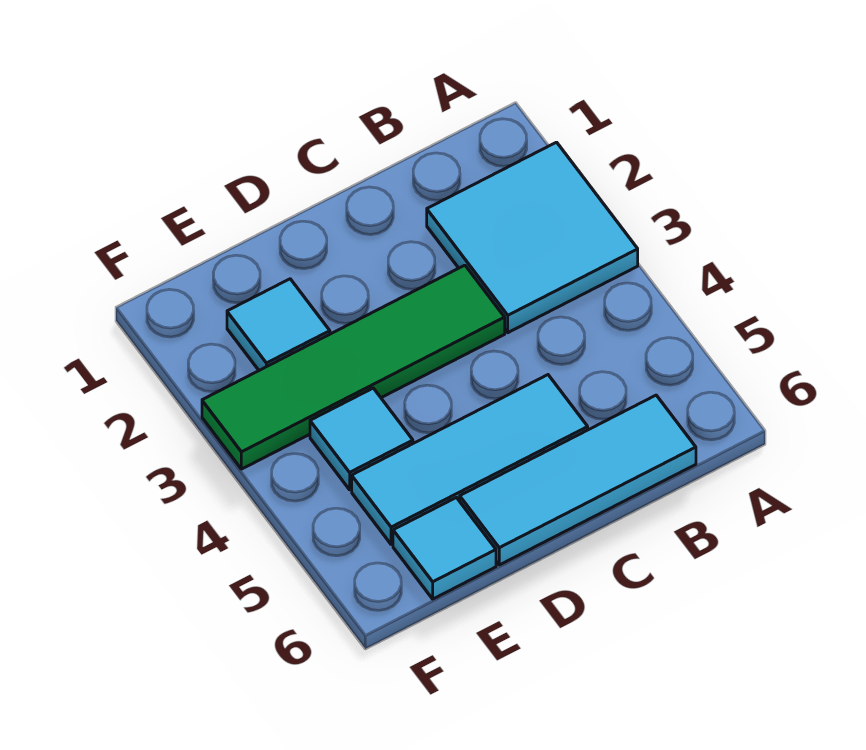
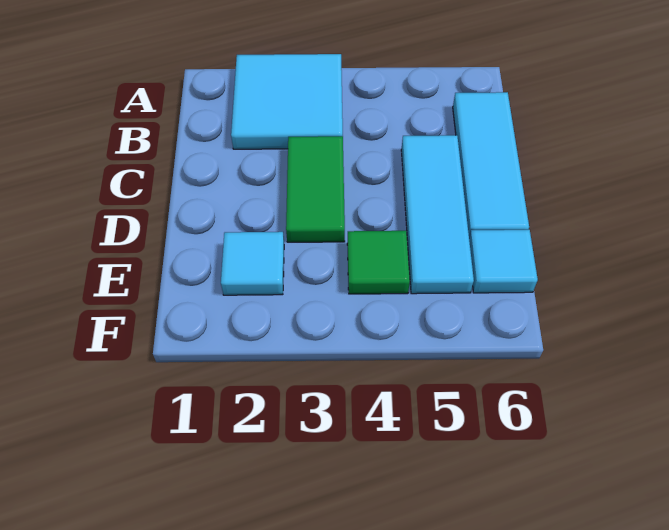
green 1x4 tile [202,265,505,469] -> green 1x2 tile [286,136,345,242]
cyan 1x1 tile [310,388,413,490] -> green 1x1 tile [347,231,410,294]

